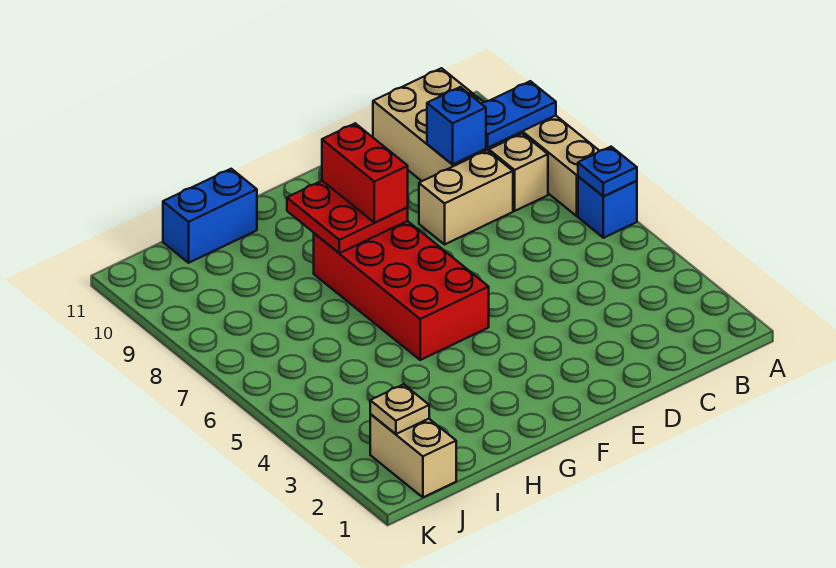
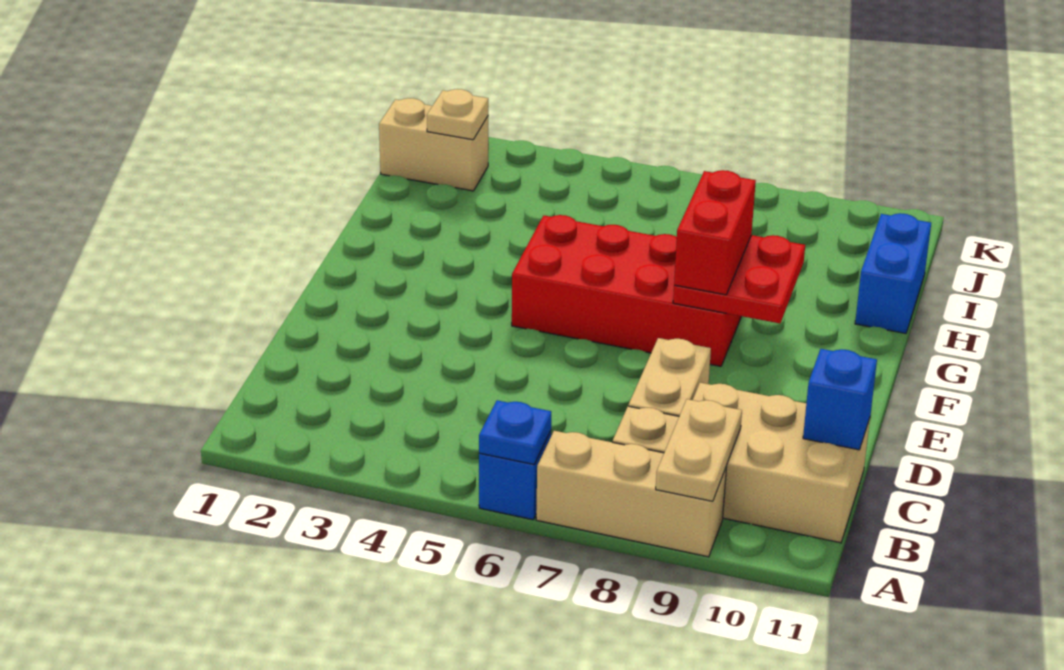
blue 1x2 plate [482,81,556,148] -> tan 1x2 plate [656,399,742,501]
blue 1x1 brick [427,87,486,165] -> blue 1x1 brick moved to [803,349,877,450]
red 1x2 brick [322,123,408,223] -> red 1x2 brick turned to [674,170,756,295]

